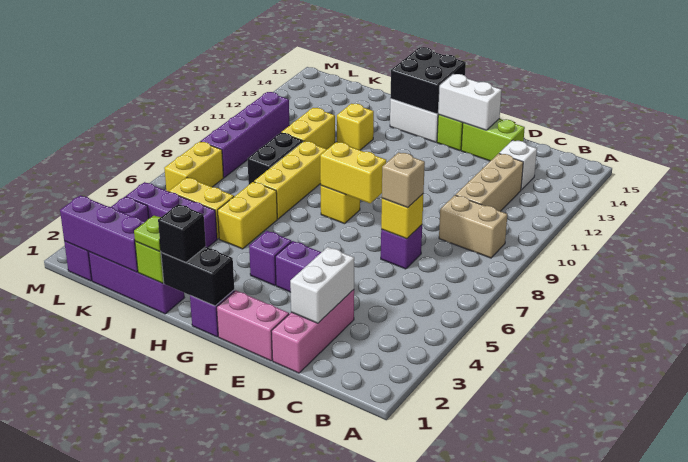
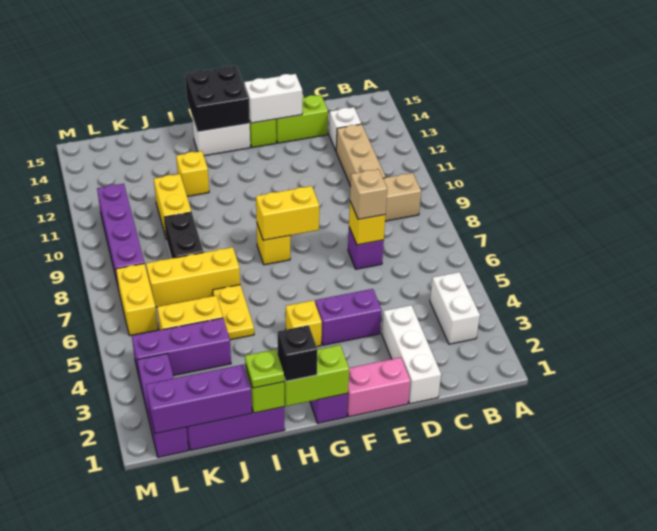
pink 1x3 brick [271,290,354,373] -> white 1x3 brick [382,305,441,404]
white 1x2 brick [290,247,354,323] -> white 1x2 brick moved to [430,272,480,344]
black 1x2 brick [161,247,234,306] -> lime 1x2 brick [284,345,349,406]
purple 1x1 brick [249,231,291,286] -> yellow 1x1 brick [286,300,322,347]
yellow 1x2 brick [218,182,277,249] -> yellow 1x2 plate [213,285,254,340]
yellow 1x3 brick [254,141,327,219] -> yellow 1x3 brick turned to [146,247,240,307]

